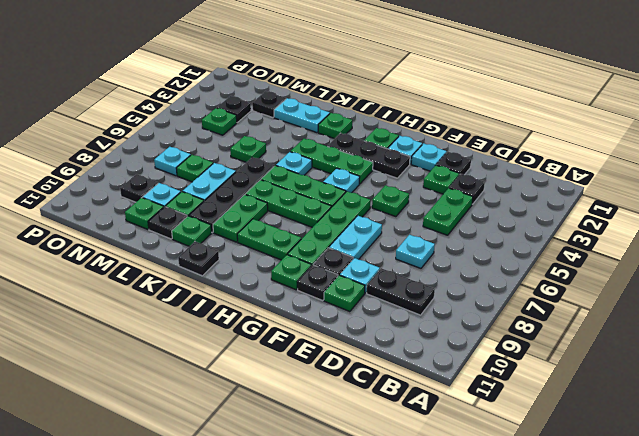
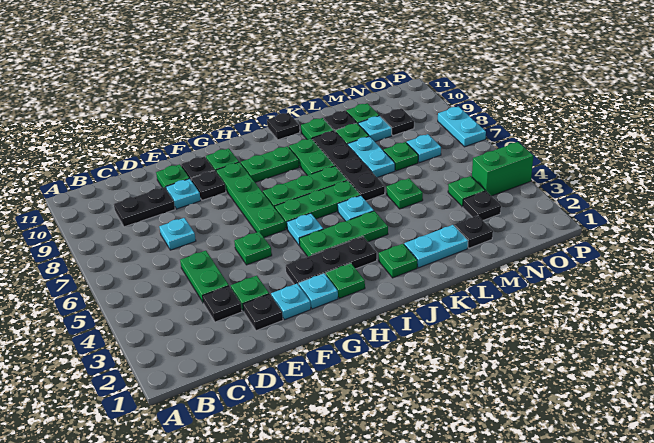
cyan 1x2 plate [329,216,382,259] -> cyan 1x2 plate moved to [438,106,486,147]
none -> green 1x2 brick [472,142,533,196]

